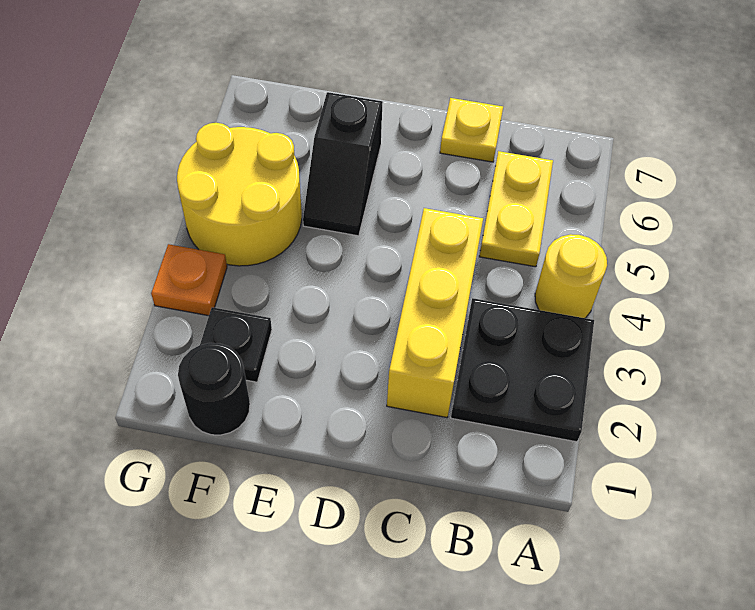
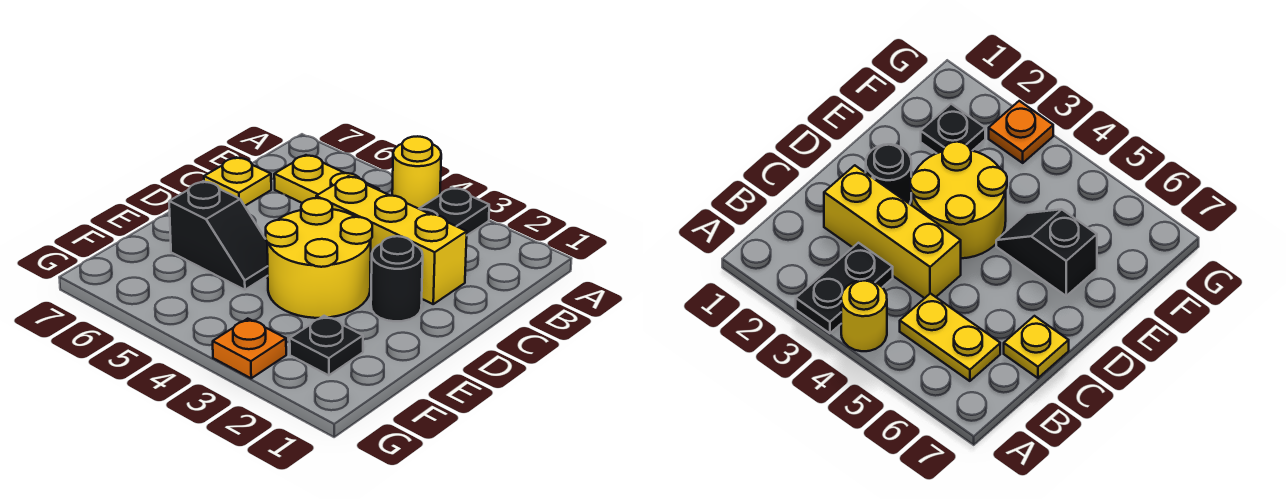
black 2x2 plate [451,298,594,442] -> black 1x2 plate [419,188,489,235]
black 1x1 round brick [178,343,250,435] -> black 1x1 round brick moved to [371,236,423,321]
yellow 2x2 round brick [177,123,302,266] -> yellow 2x2 round brick moved to [266,198,372,318]

